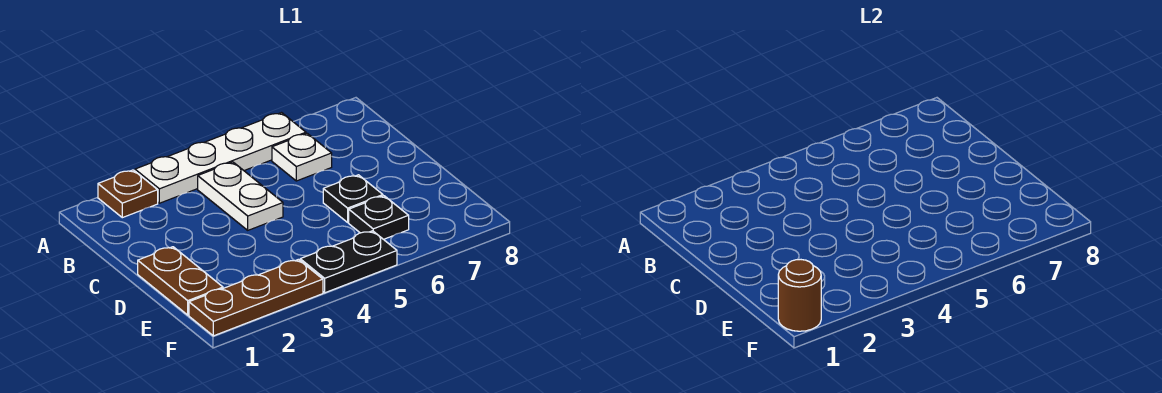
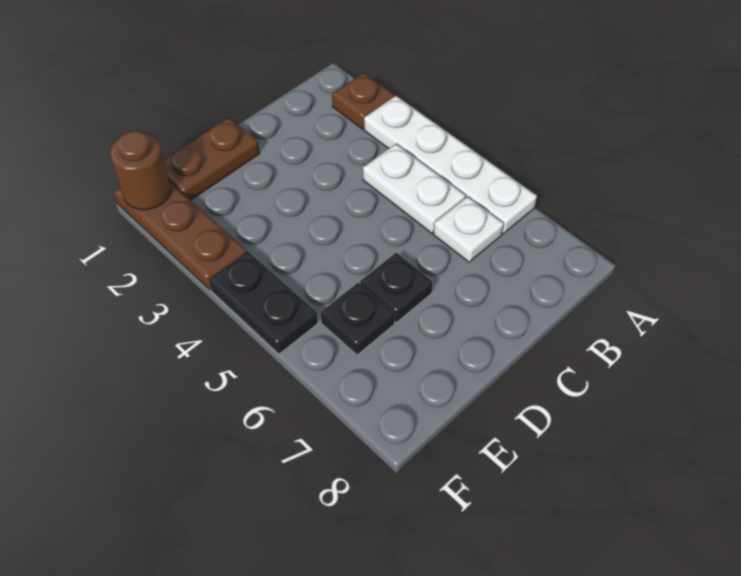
white 1x2 plate [198,162,283,230] -> white 1x2 plate turned to [363,144,466,233]

